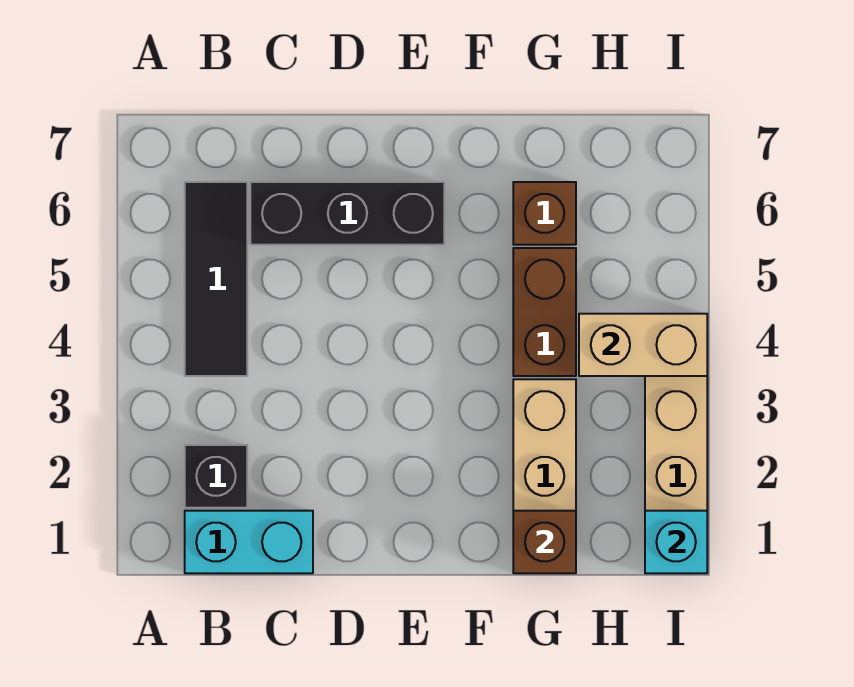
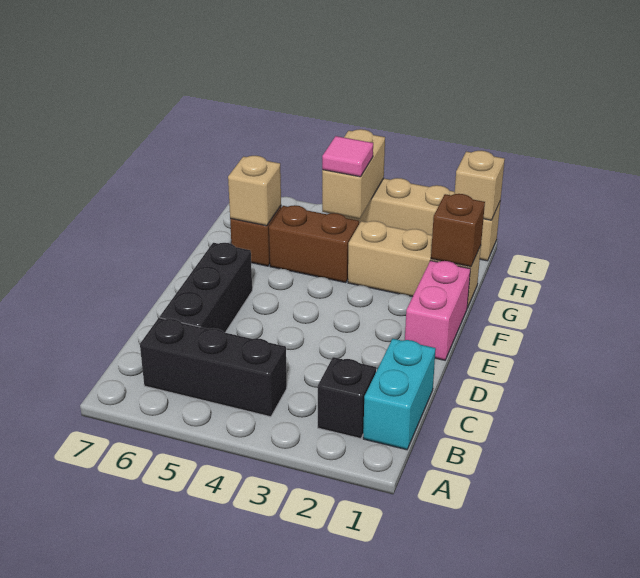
black 1x3 tile [185,182,247,376] -> black 1x3 brick [140,318,287,417]
none -> pink 1x2 brick [405,261,470,360]
none -> tan 1x1 brick [228,156,281,226]
none -> pink 1x1 tile [322,136,373,177]
cyan 1x1 brick [645,511,707,573] -> tan 1x1 brick [455,151,505,220]

